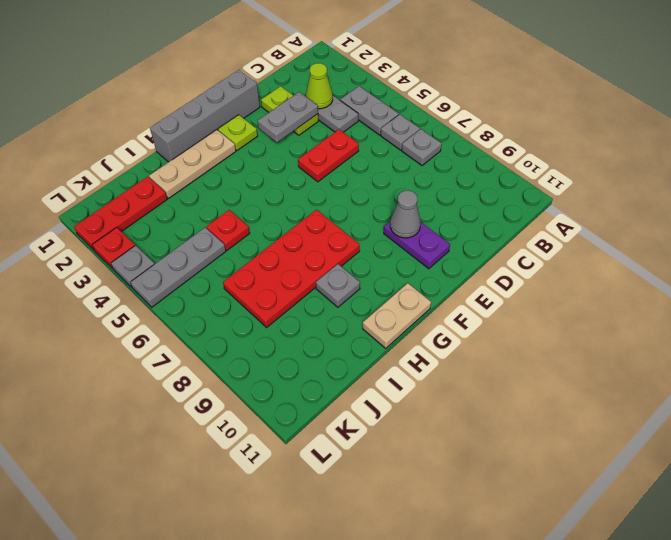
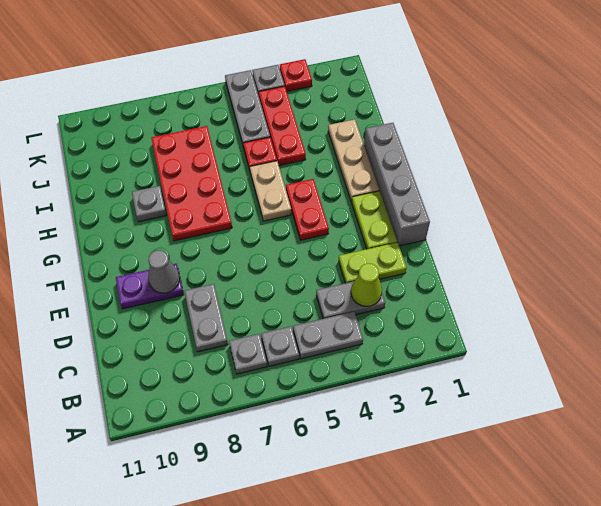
grey 1x2 plate [258,92,318,142] -> grey 1x2 plate moved to [184,284,228,352]
red 1x2 plate [298,129,359,182] -> red 1x2 plate moved to [286,179,329,240]
lime 1x1 plate [218,115,258,150] -> lime 1x2 plate [351,191,397,249]
tan 1x2 plate [363,283,431,348] -> tan 1x2 plate moved to [250,161,291,221]
red 1x3 plate [74,177,167,251] -> red 1x3 plate moved to [259,86,306,166]

